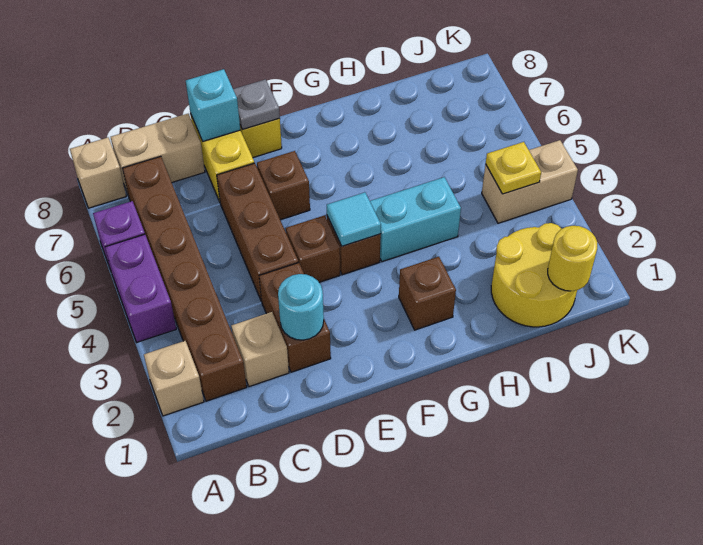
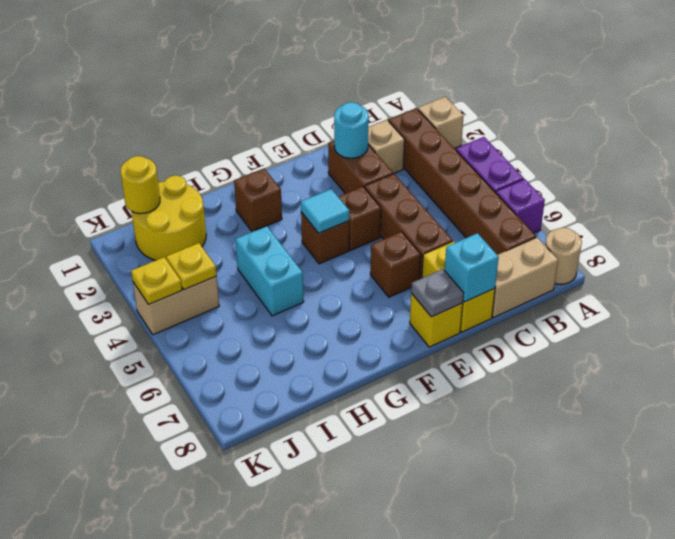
tan 1x1 brick [70,138,126,208] -> tan 1x1 round brick [545,227,582,284]
cyan 1x2 brick [370,177,461,262] -> cyan 1x2 brick turned to [236,226,304,316]
none -> yellow 1x1 plate [131,257,182,305]

